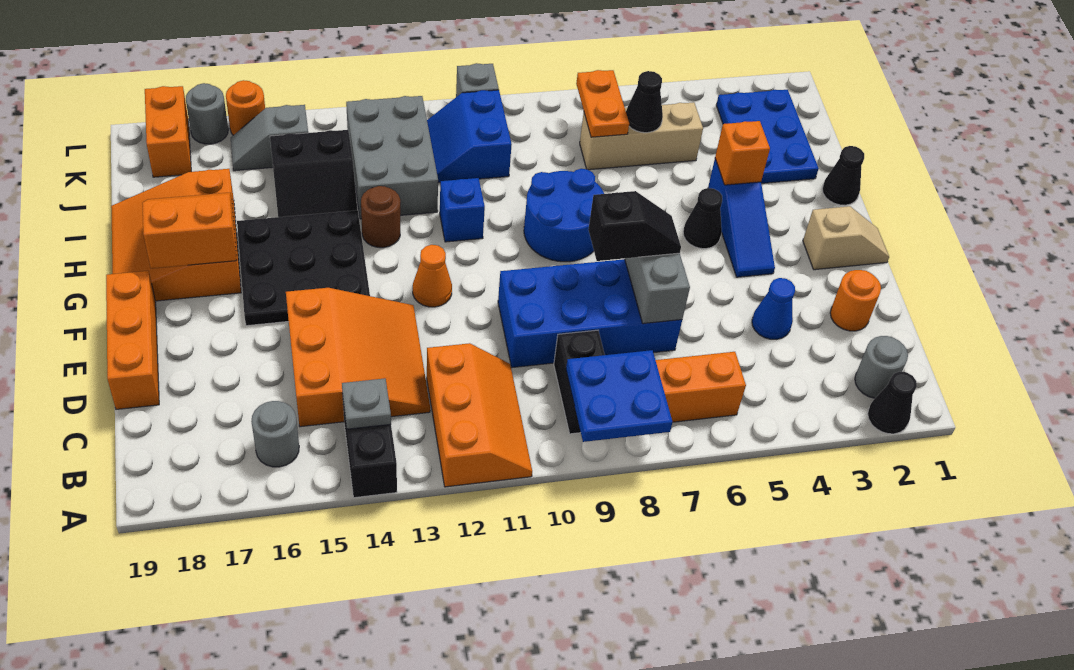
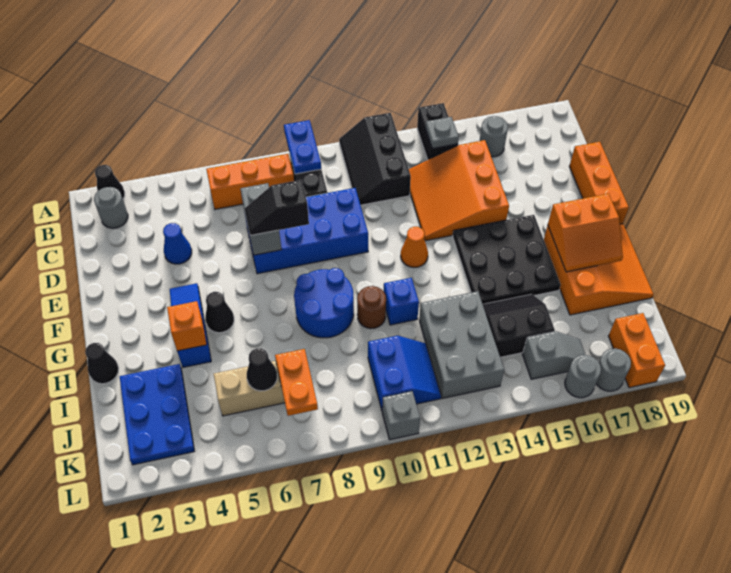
blue 2x2 plate [566,350,672,442] -> blue 1x2 plate [284,120,321,174]
orange 2x3 slope [427,343,532,487] -> black 2x3 slope [339,113,411,205]
orange 1x1 round brick [830,270,881,331] -> none
tan 1x2 slope [803,206,889,270] -> none
brown 1x1 round brick [361,186,400,248] -> brown 1x1 round brick moved to [357,286,386,329]
orange 1x1 round brick [226,80,265,135] -> grey 1x1 round brick [565,355,601,398]

